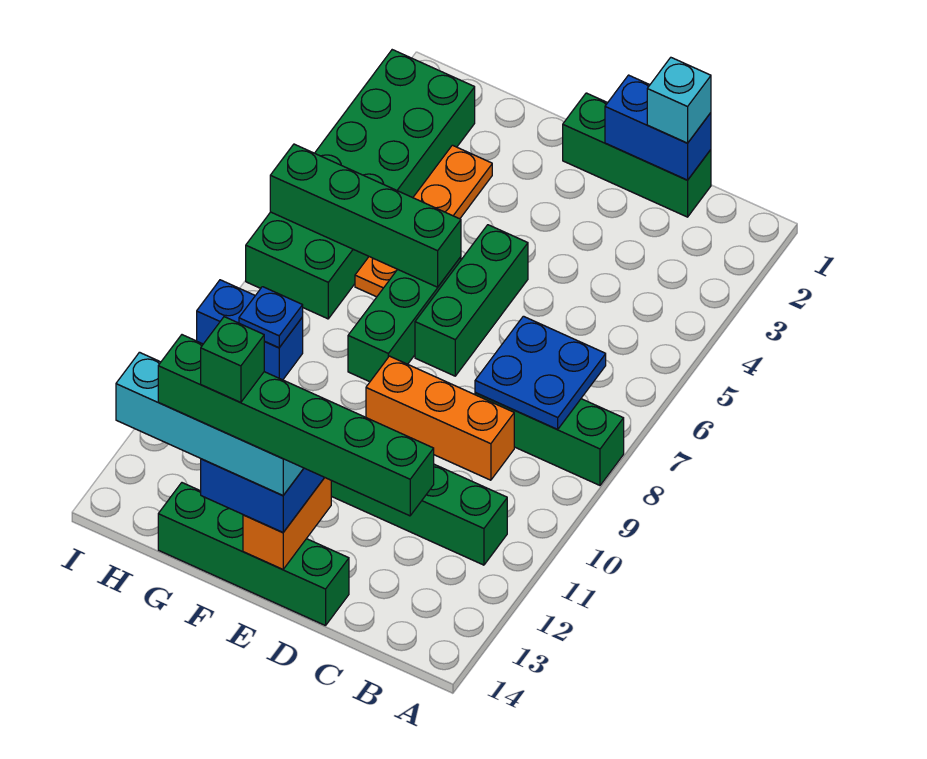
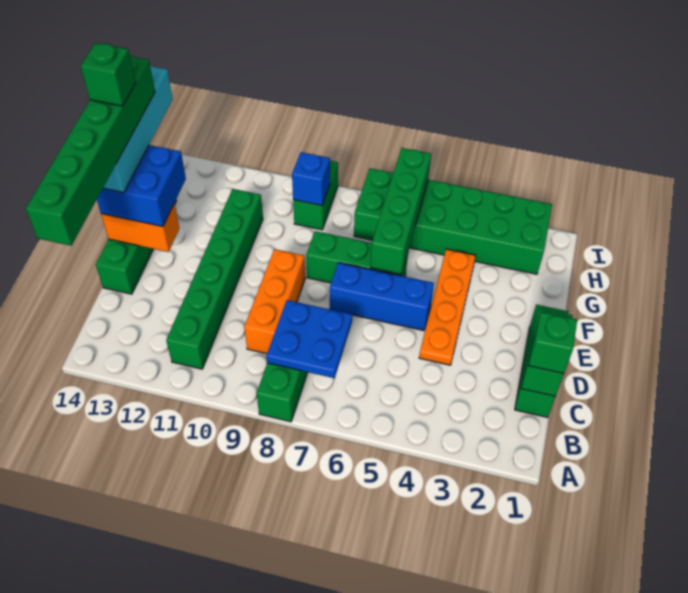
blue 1x2 brick [605,75,711,180] -> green 1x2 brick [521,308,573,396]
cyan 1x1 brick [647,58,711,143] -> green 1x1 brick [528,312,577,374]
green 1x3 brick [415,225,528,376] -> blue 1x3 brick [330,263,434,331]
orange 1x4 plate [355,145,492,297] -> orange 1x4 plate turned to [419,249,476,365]
blue 1x2 brick [197,280,303,380] -> green 1x2 brick [293,161,338,230]
blue 1x1 plate [239,287,303,348] -> blue 1x1 brick [292,152,330,206]

